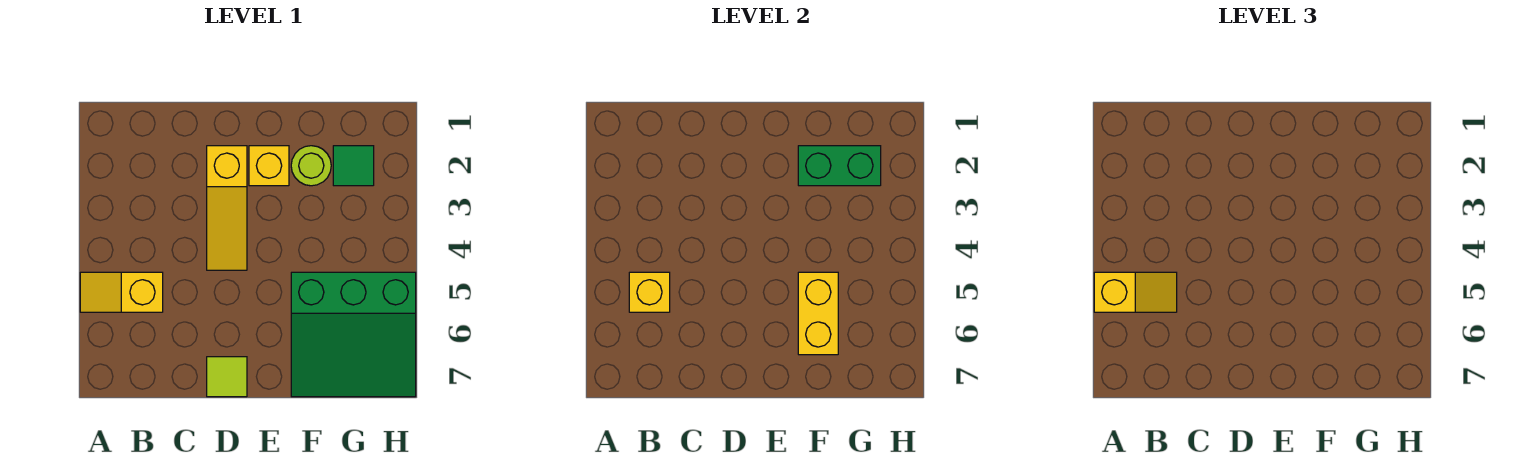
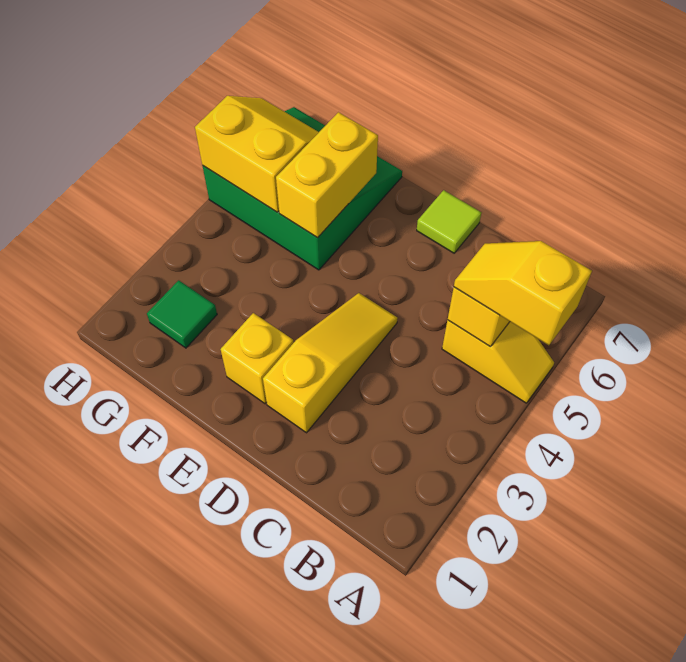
lime 1x1 round brick [291,146,331,186] -> none
green 1x2 brick [798,146,881,186] -> none
none -> yellow 2x2 slope [195,96,319,212]

